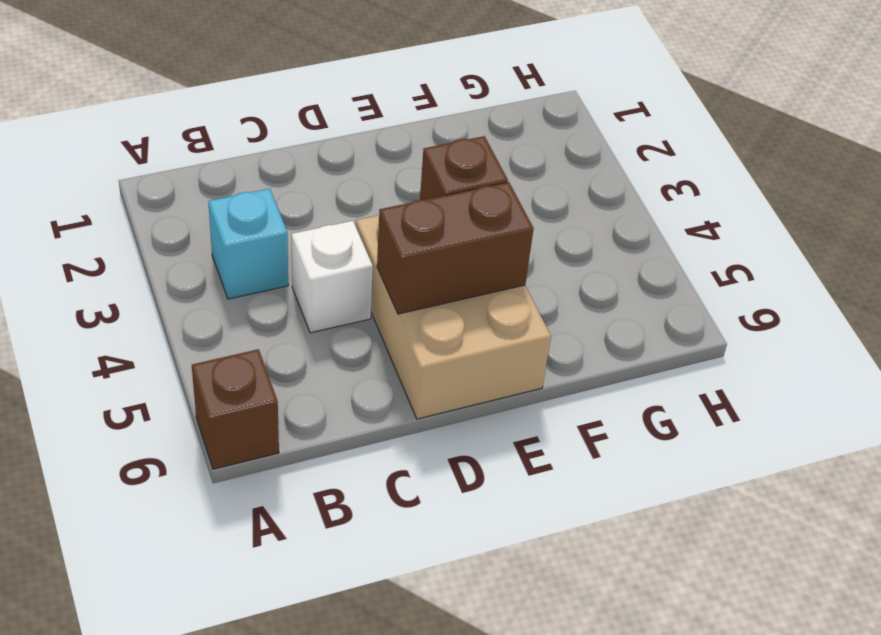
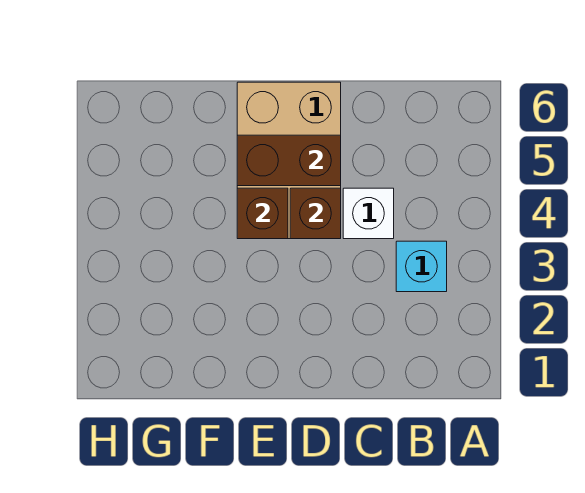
brown 1x1 brick [192,349,279,469] -> brown 1x1 brick moved to [290,188,341,239]

